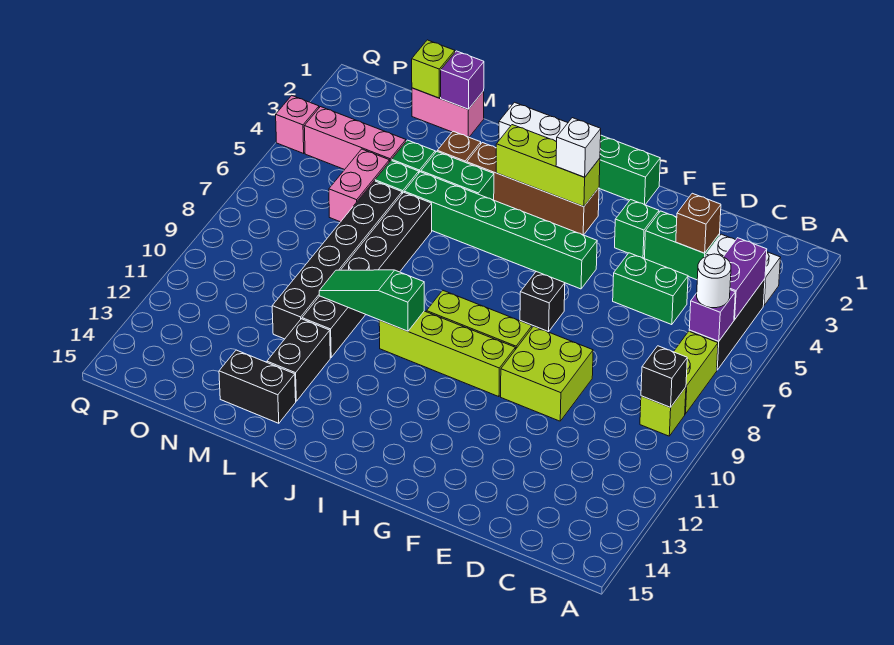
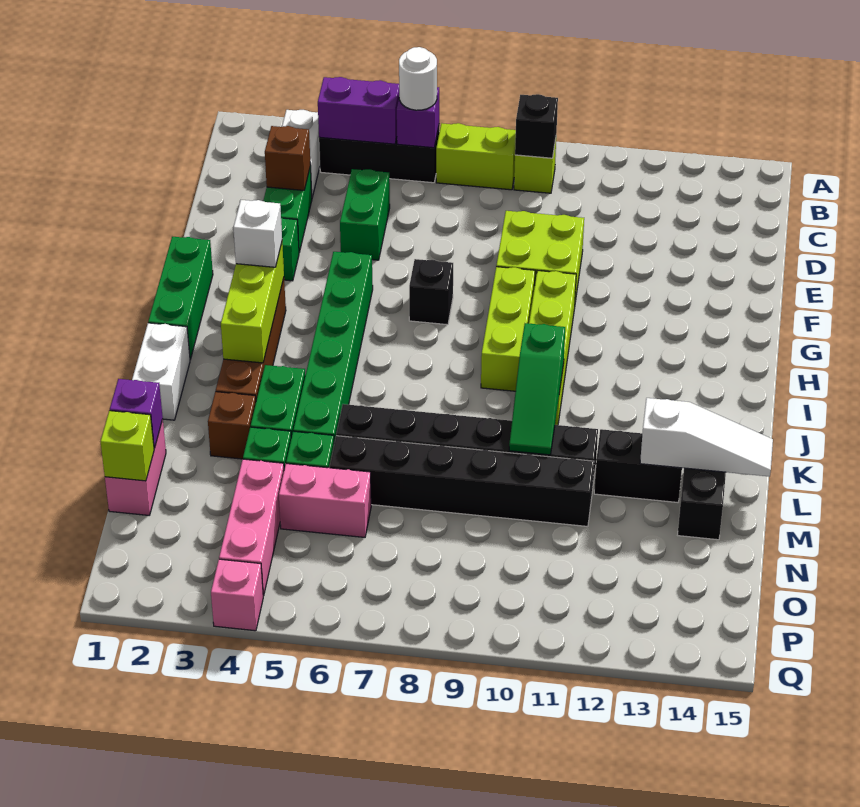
none -> white 1x3 slope [640,398,773,477]

